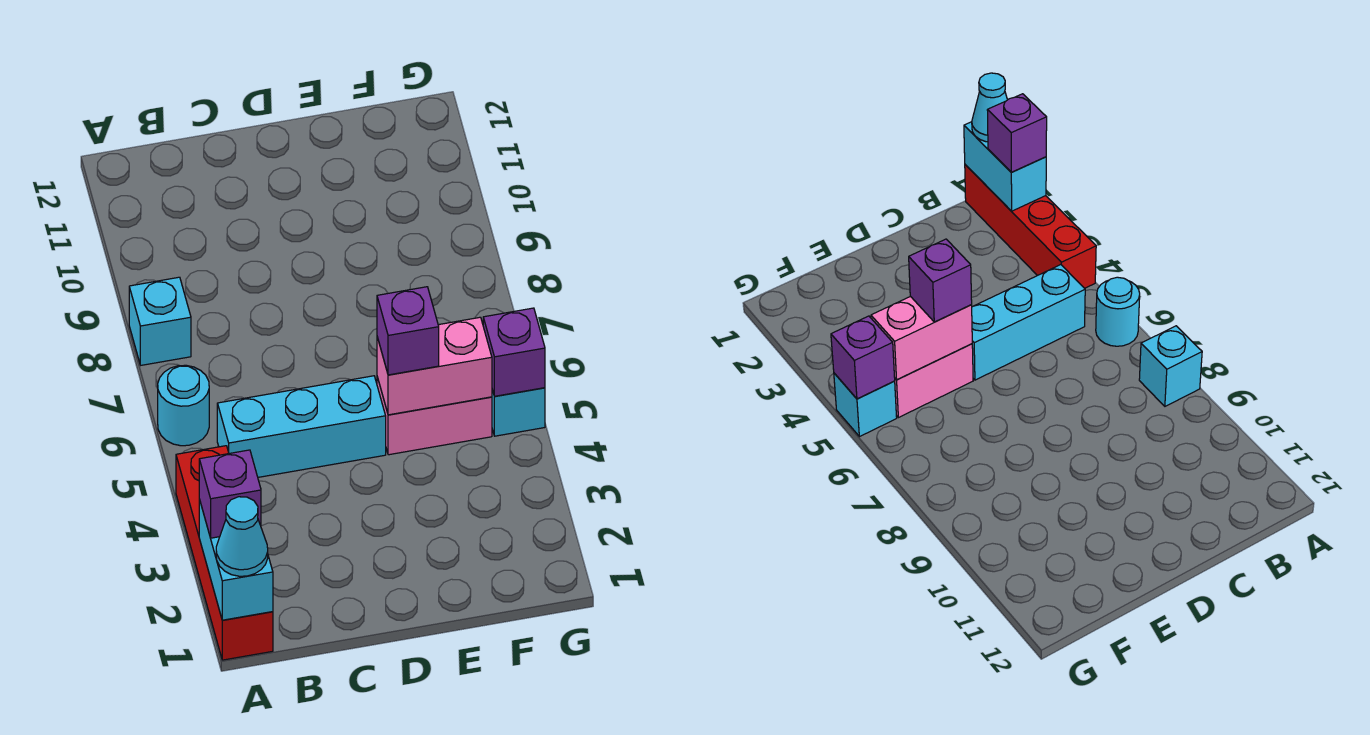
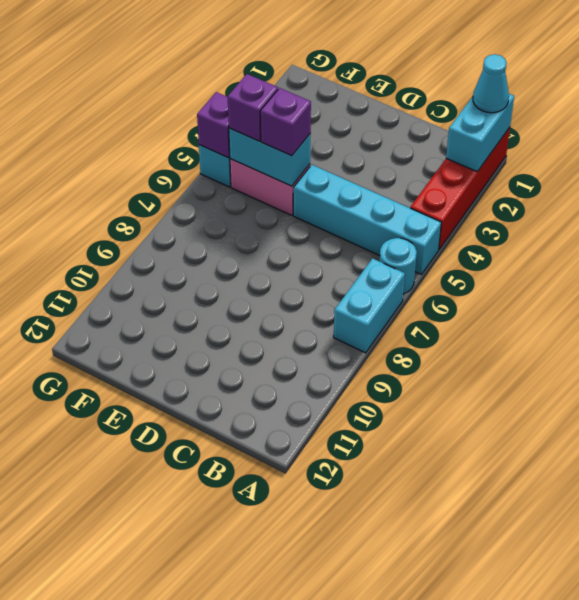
purple 1x1 brick [199,450,261,538] -> purple 1x1 brick moved to [228,74,278,141]
cyan 1x1 brick [129,277,191,365] -> cyan 1x2 brick [334,258,405,353]
cyan 1x3 brick [217,376,386,477] -> cyan 1x4 brick [293,165,441,275]
pink 1x2 brick [377,317,492,415] -> cyan 1x2 brick [229,128,311,186]

